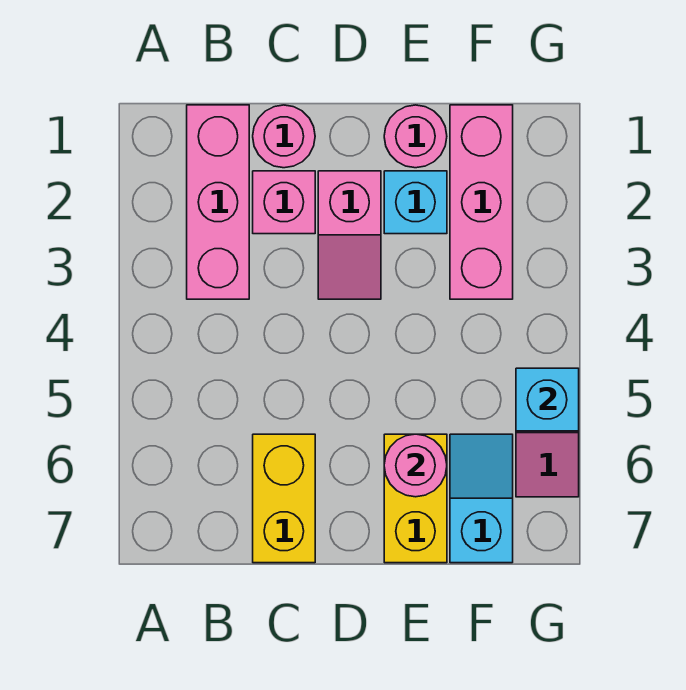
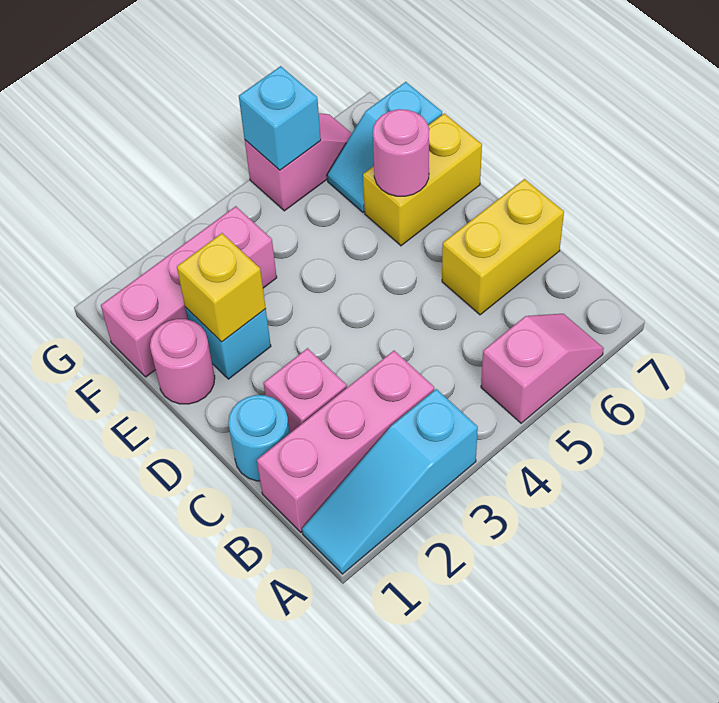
none -> cyan 1x3 slope [302,389,478,574]
pink 1x1 round brick [253,105,315,168] -> cyan 1x1 round brick [228,395,290,481]
pink 1x2 slope [318,171,381,299] -> pink 1x2 slope moved to [481,314,604,423]
none -> yellow 1x1 brick [177,233,266,342]

